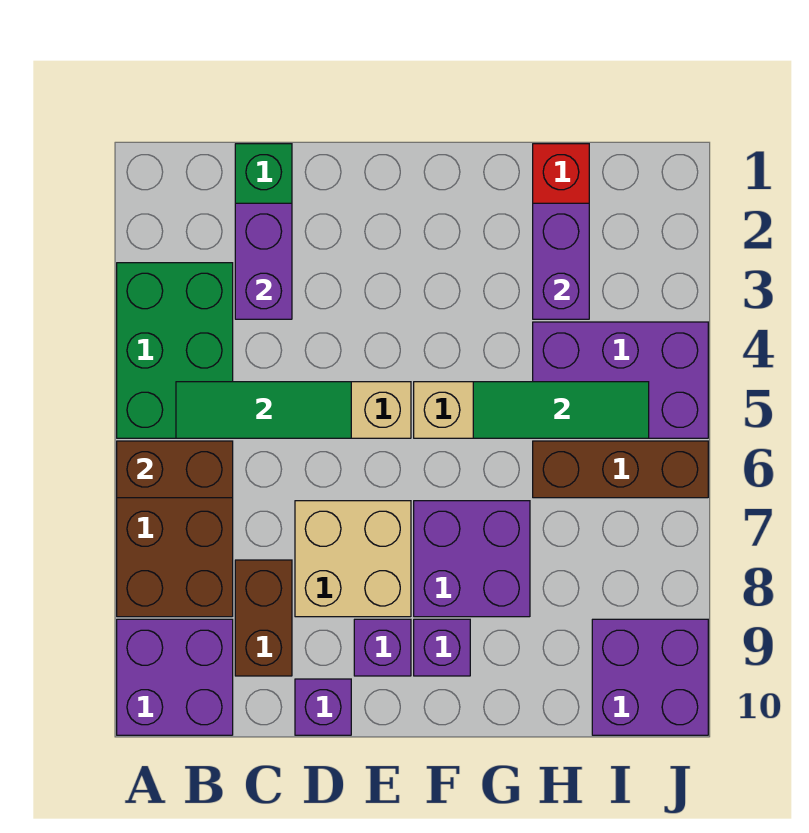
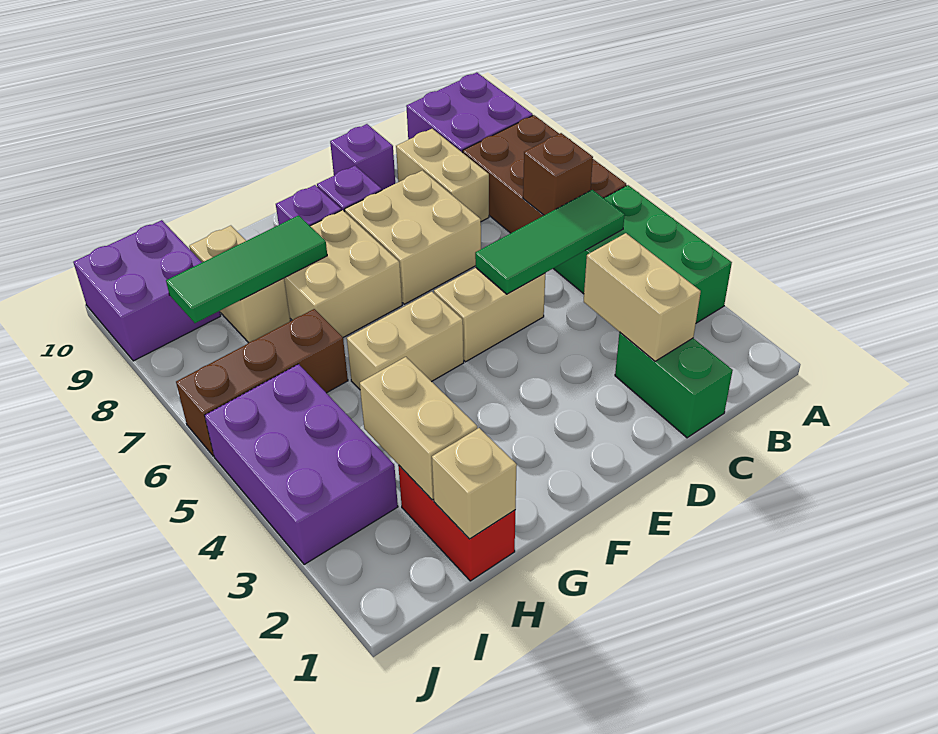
brown 1x2 brick [117,441,233,498] -> brown 1x1 brick [523,133,593,215]
purple 1x2 brick [235,203,292,319] -> tan 1x2 brick [584,233,701,361]
brown 1x2 brick [235,560,292,676] -> tan 1x2 brick [396,129,489,222]
purple 2x2 brick [414,501,530,617] -> tan 2x2 brick [284,210,402,337]
green 1x3 tile [473,382,649,438] -> green 1x3 tile moved to [166,216,327,323]
none -> tan 1x1 brick [432,428,517,539]
purple 1x2 brick [533,203,589,319] -> tan 1x2 brick [360,357,477,500]
purple 2x3 brick [533,322,708,438] -> purple 2x3 brick turned to [205,364,398,565]
none -> tan 1x2 brick [189,226,290,343]

